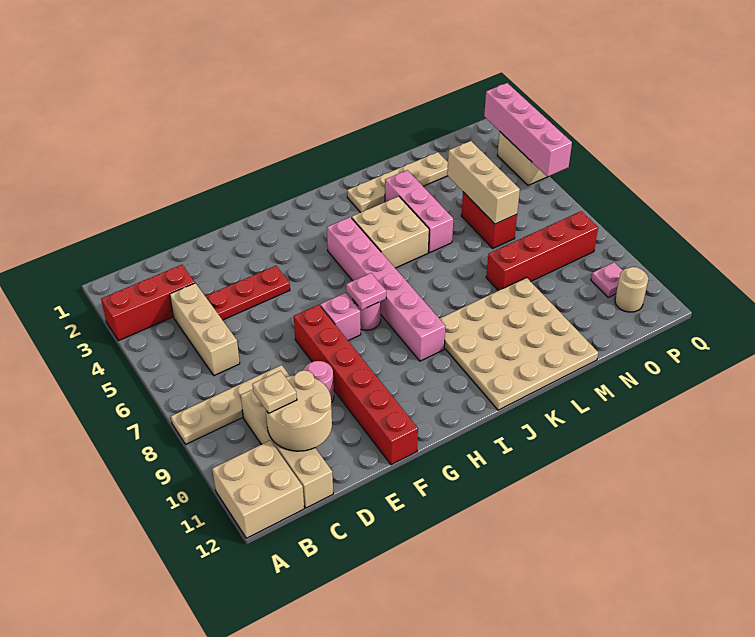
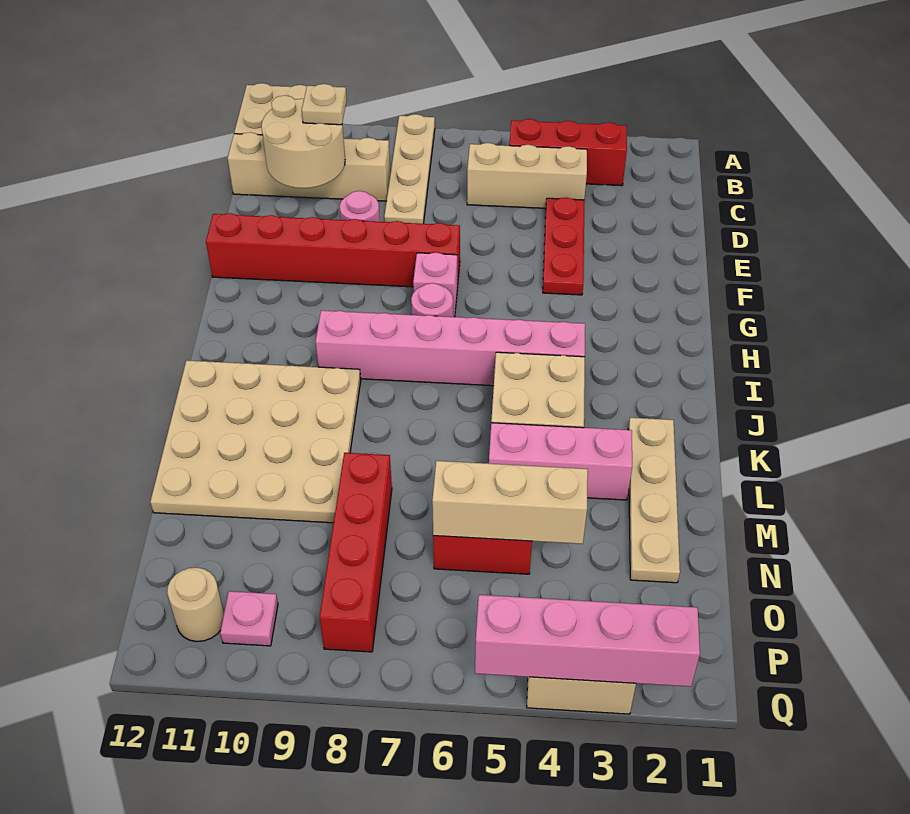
red 1x3 brick [101,265,195,341] -> red 1x3 brick turned to [509,119,627,186]
pink 1x1 plate [346,273,386,310] -> none

